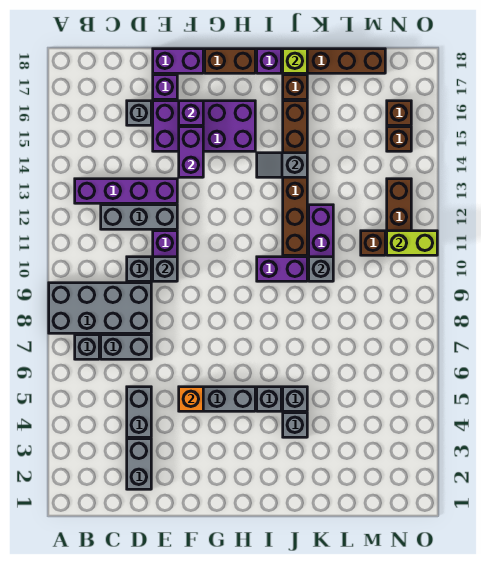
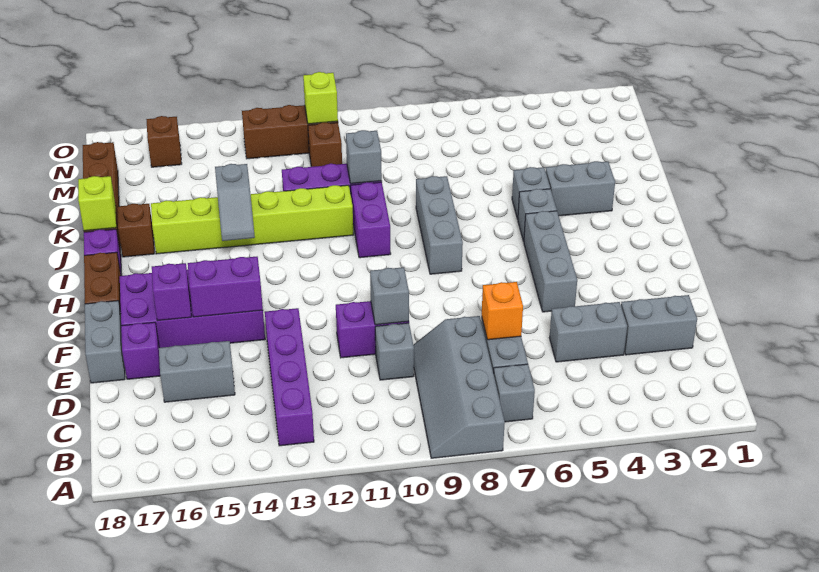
grey 2x4 brick [49,283,151,333] -> grey 2x4 slope [413,316,505,458]
grey 1x3 brick [101,205,177,229] -> grey 1x3 brick moved to [416,176,463,274]
grey 1x1 brick [127,101,151,125] -> grey 1x2 brick [159,341,235,402]
purple 2x4 brick [153,101,255,151] -> purple 2x4 brick turned to [120,269,265,348]
purple 1x2 brick [153,49,203,73] -> grey 1x2 brick [85,301,125,383]
orange 1x1 brick [179,387,203,411] -> orange 1x1 brick moved to [482,282,523,340]
grey 1x1 brick [283,413,307,437] -> grey 1x2 brick [546,161,615,216]
brown 1x6 brick [283,101,307,255] -> lime 1x6 brick [151,185,353,254]
lime 1x2 brick [387,231,437,255] -> lime 1x1 brick [303,72,338,124]
brown 1x1 brick [387,127,411,151] -> none

